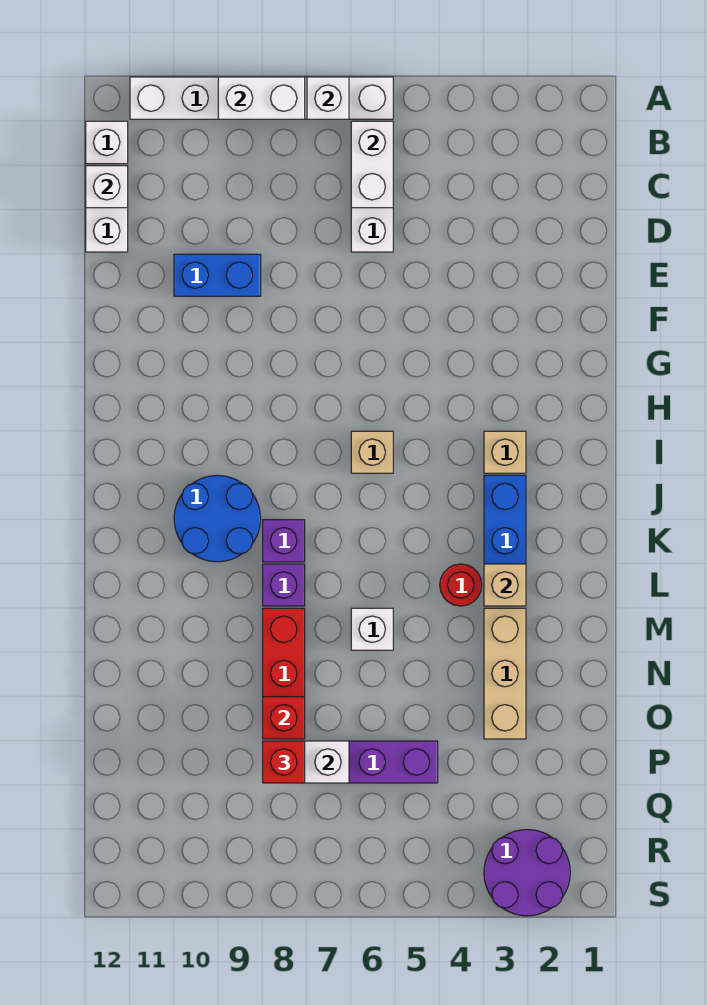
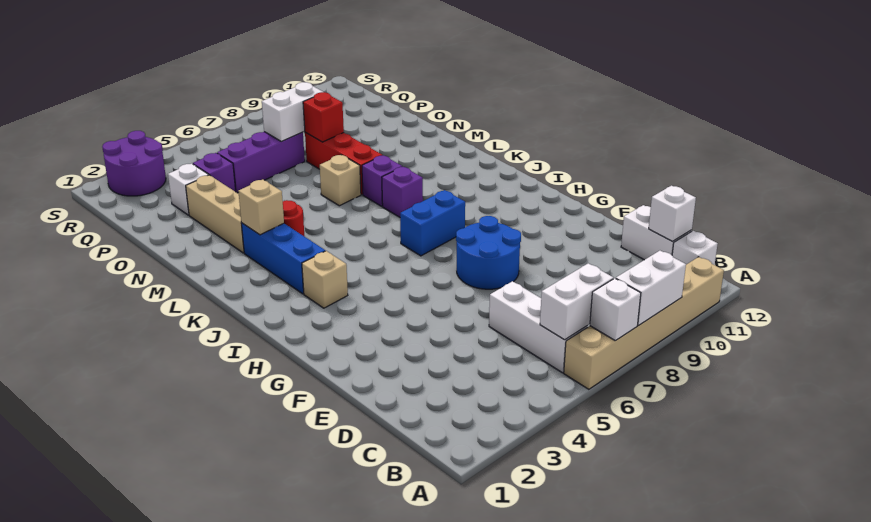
white 1x6 brick [130,77,393,119] -> tan 1x6 brick [564,257,724,389]
white 1x2 brick [351,121,393,208] -> white 1x2 brick turned to [540,263,613,340]
blue 1x2 brick [174,254,261,296] -> blue 1x2 brick moved to [400,190,465,256]
tan 1x1 brick [351,431,393,473] -> tan 1x1 brick moved to [320,155,361,206]
blue 2x2 round brick [174,475,261,562] -> blue 2x2 round brick moved to [456,216,521,289]
white 1x1 brick [351,608,393,650] -> white 1x1 brick moved to [168,164,208,215]
none -> purple 1x1 brick [193,153,236,192]
red 1x1 brick [263,741,305,783] -> none

